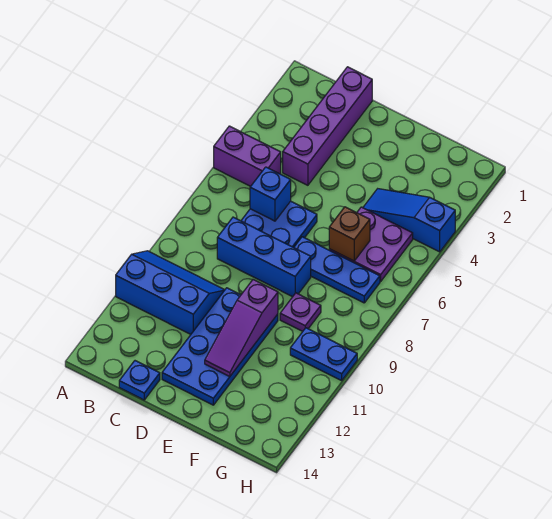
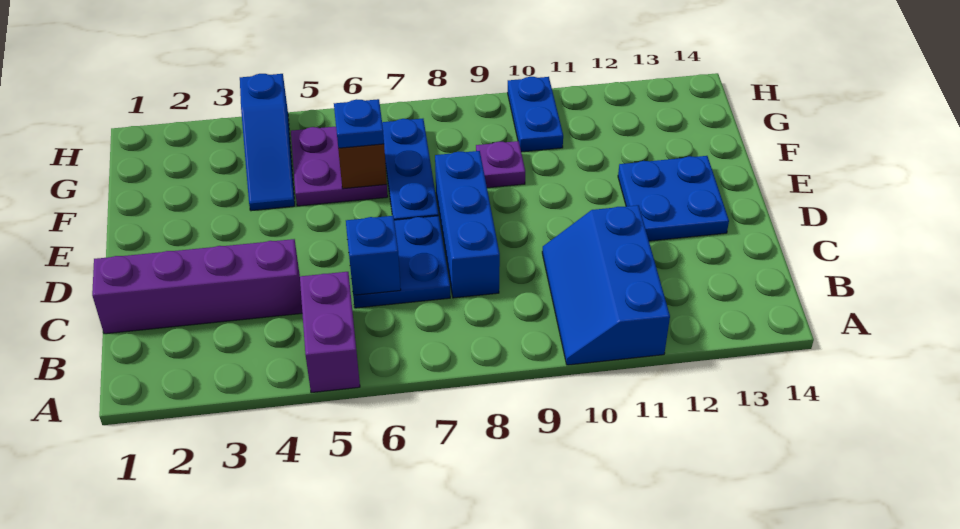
blue 1x1 plate [119,361,160,400] -> blue 1x1 plate moved to [334,99,384,148]
blue 2x4 plate [162,288,278,405] -> blue 2x2 plate [618,156,729,241]
purple 1x3 slope [205,280,278,377] -> none

